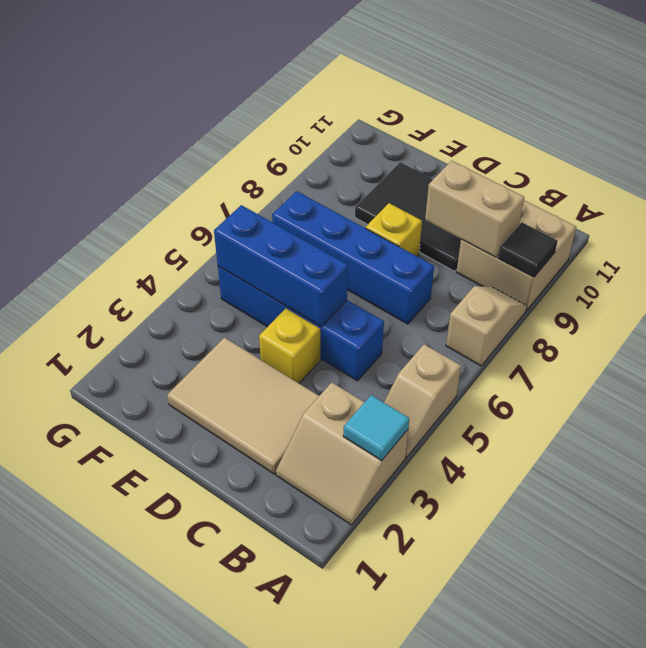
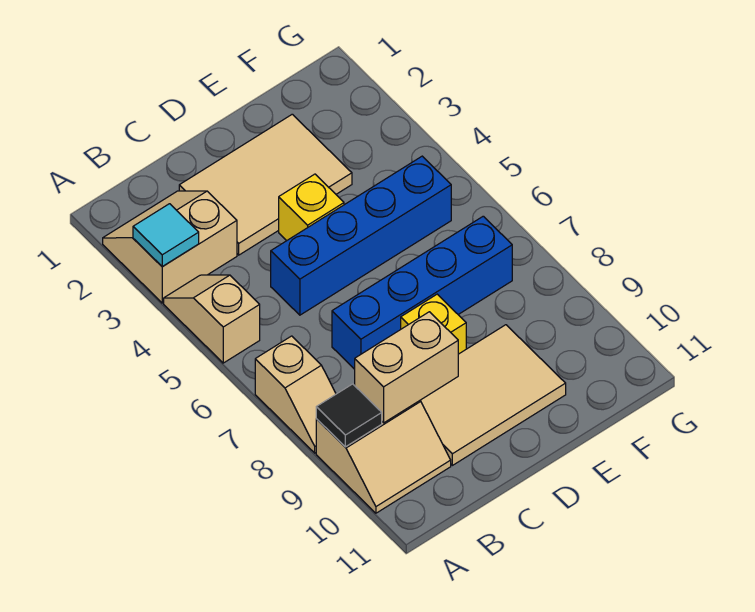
tan 2x2 brick [457,200,576,310] -> tan 2x2 slope [316,401,451,513]
black 2x3 tile [355,162,461,271] -> tan 2x3 tile [420,325,566,465]
blue 1x3 brick [214,205,348,327] -> none

